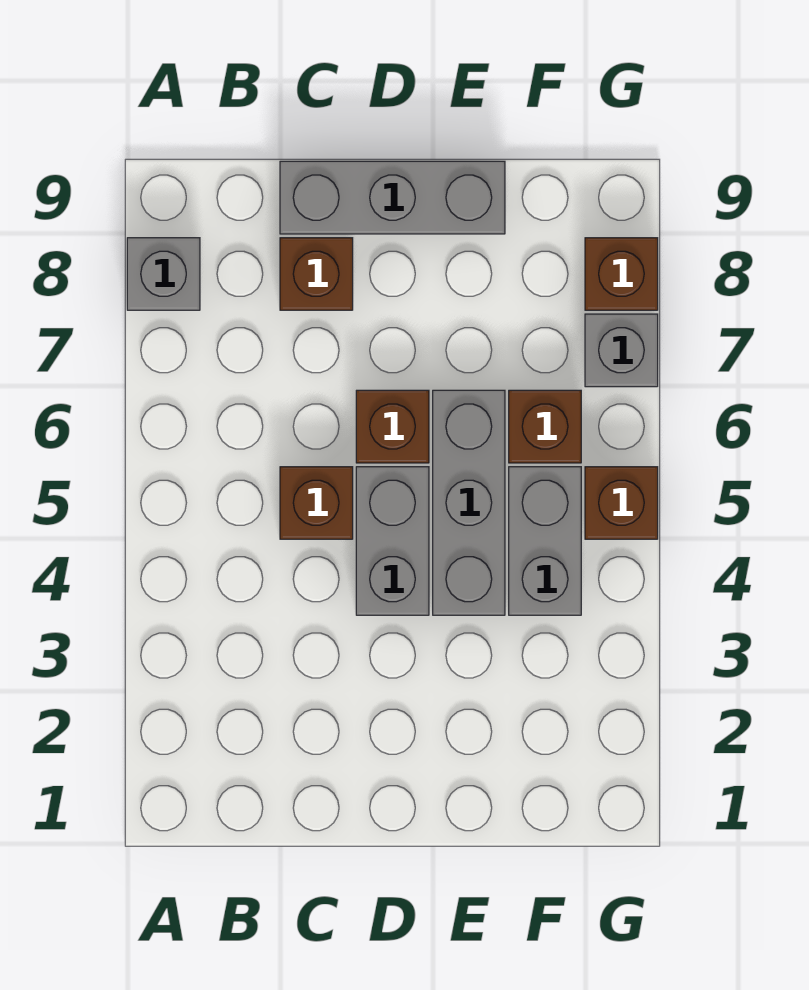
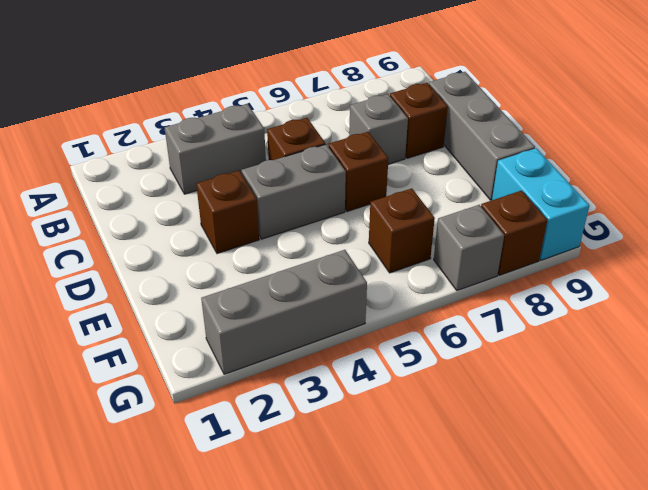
grey 1x1 brick [127,238,200,310] -> grey 1x1 brick moved to [349,94,408,164]
grey 1x3 brick [433,390,505,615] -> grey 1x3 brick moved to [201,250,367,374]
grey 1x2 brick [509,467,581,615] -> grey 1x2 brick moved to [165,104,266,194]
none -> cyan 1x2 brick [492,148,589,260]
brown 1x1 brick [585,467,658,539] -> brown 1x1 brick moved to [196,171,259,254]

